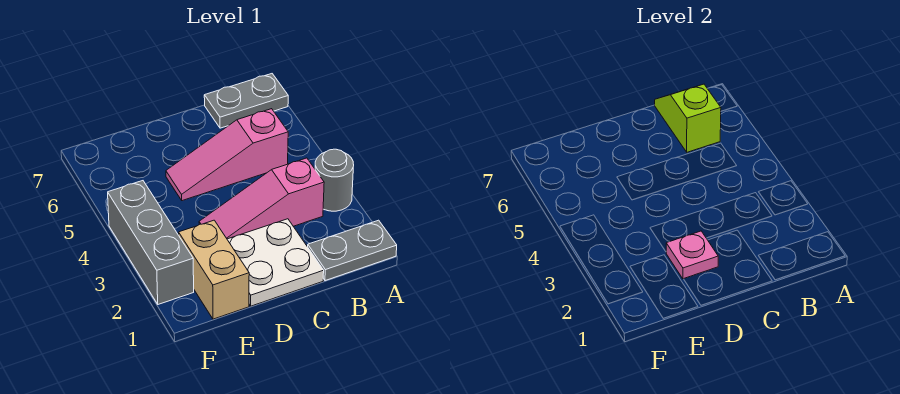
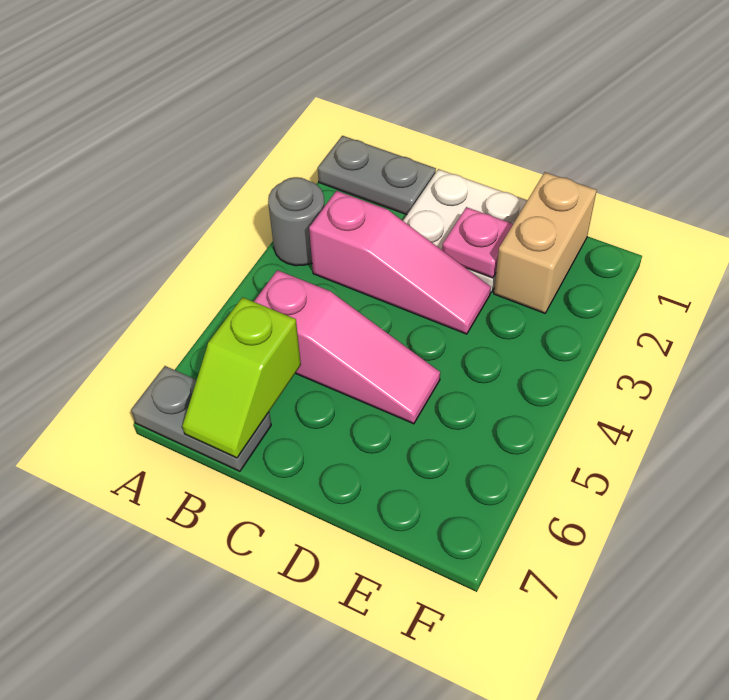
grey 1x3 brick [108,181,194,304] -> none

